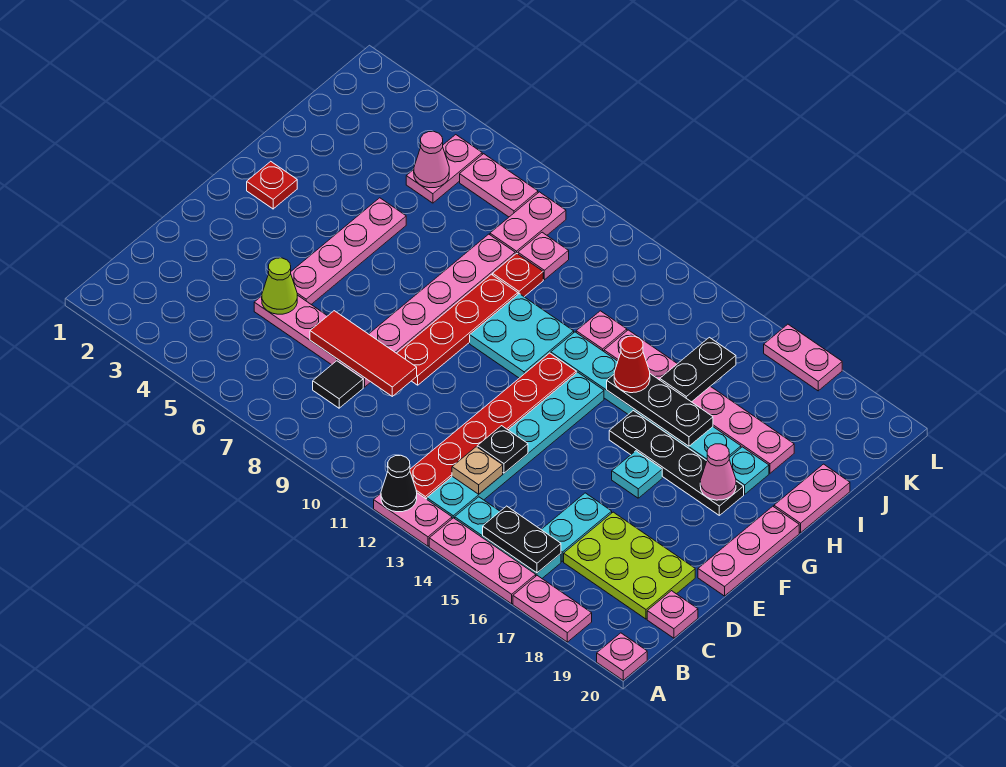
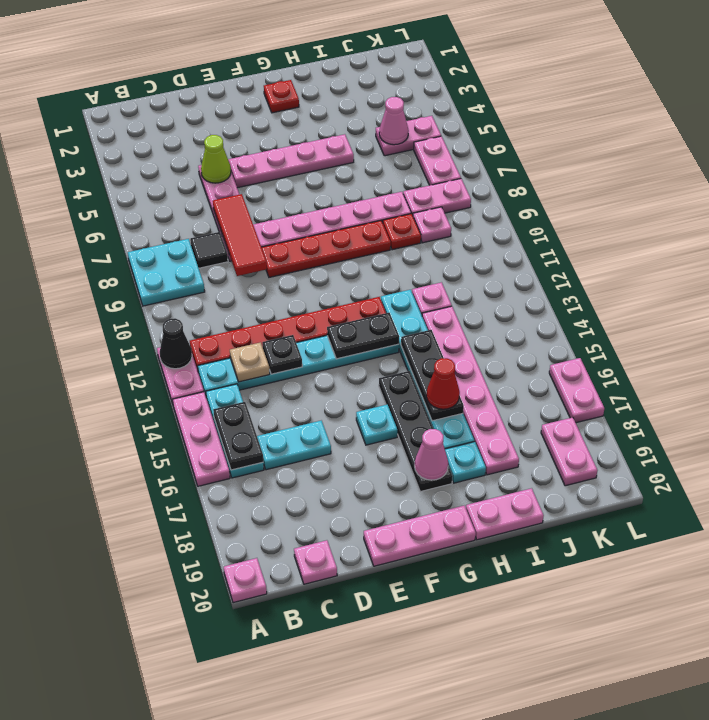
pink 1x2 plate [513,576,592,642] -> pink 1x2 plate moved to [541,417,598,486]
lime 2x3 plate [564,512,695,619] -> none
cyan 2x2 plate [470,294,574,378] -> cyan 2x2 plate moved to [128,239,205,306]
red 1x1 cone [614,336,650,393] -> red 1x1 cone moved to [426,358,460,409]
black 1x2 plate [660,337,736,402] -> black 1x2 plate moved to [327,313,399,359]

